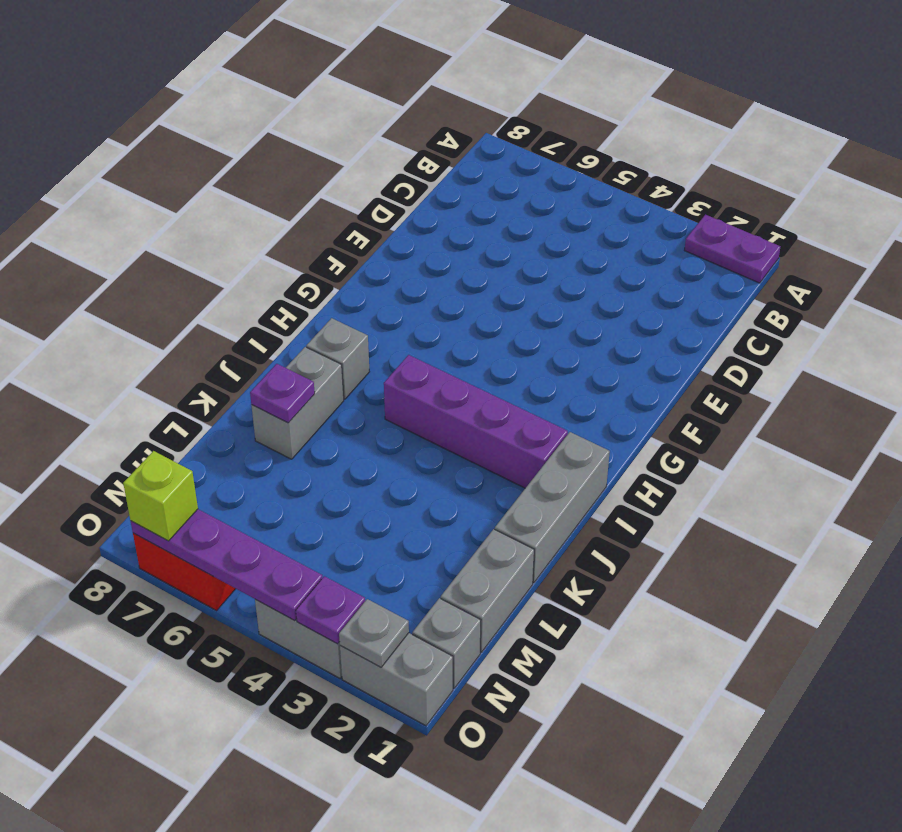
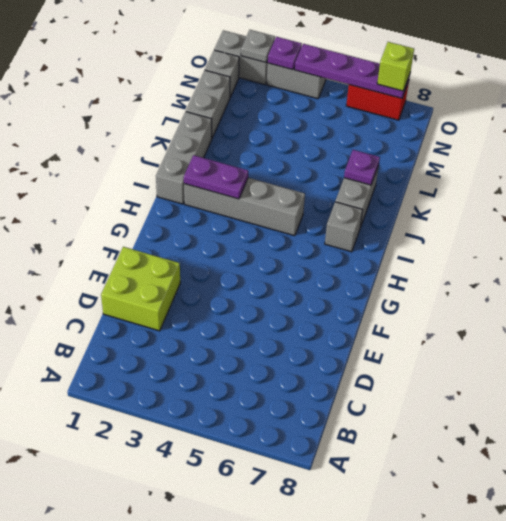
purple 1x2 plate [684,215,781,283] -> purple 1x2 plate moved to [184,155,248,199]
none -> lime 2x2 brick [101,247,180,331]
purple 1x4 brick [384,355,568,488] -> grey 1x4 brick [184,178,305,236]

